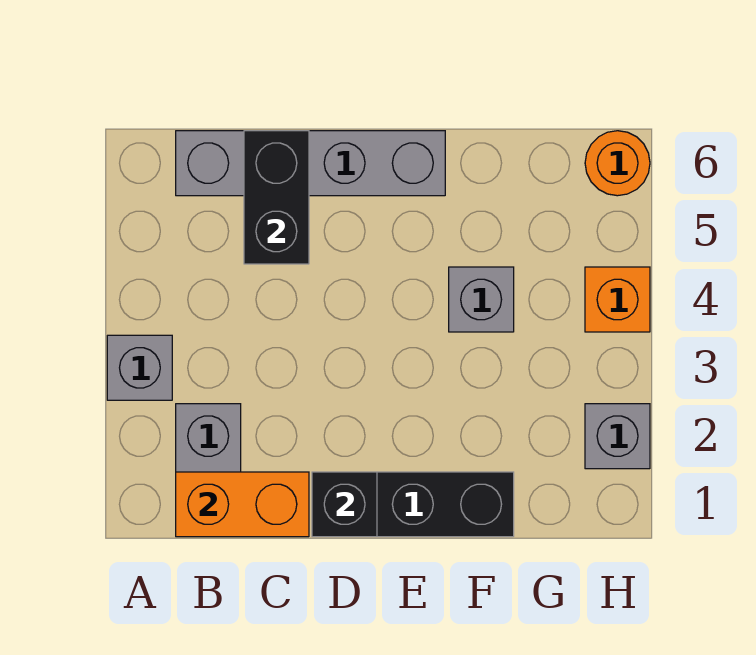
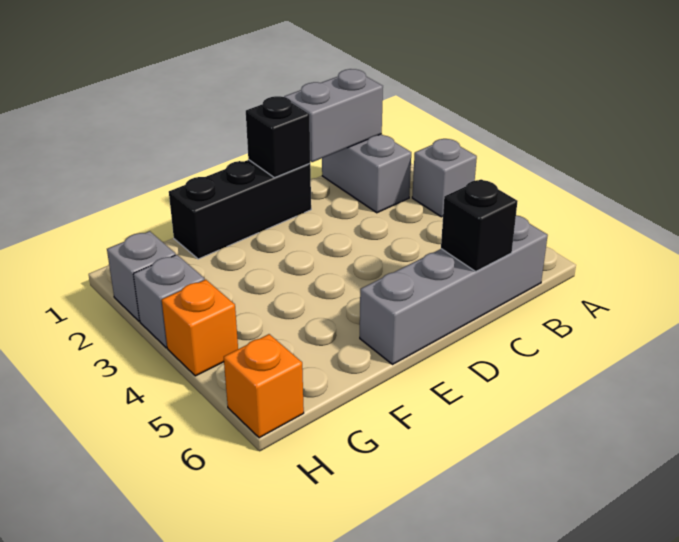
orange 1x2 brick [176,472,309,537] -> grey 1x2 brick [284,69,383,162]
black 1x2 brick [244,131,309,264] -> black 1x1 brick [441,179,518,271]
grey 1x1 brick [449,267,514,332] -> grey 1x1 brick moved to [133,255,205,348]
orange 1x1 round brick [585,131,650,196] -> orange 1x1 brick [224,334,304,438]

